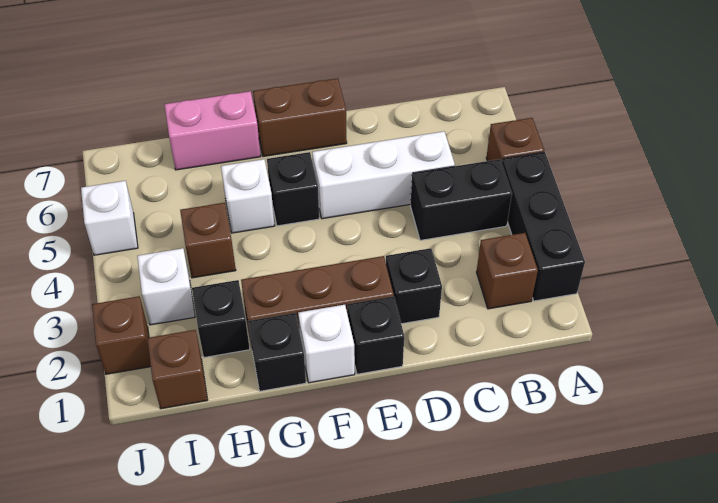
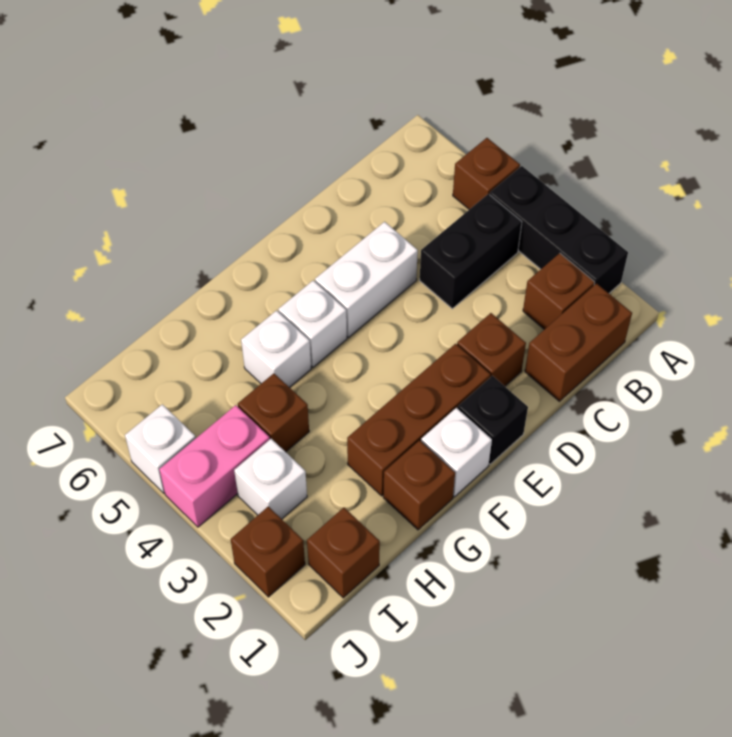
white 1x3 brick [312,131,455,219] -> white 1x2 brick [315,222,418,337]
black 1x1 brick [386,248,442,324] -> brown 1x1 brick [457,313,526,386]
brown 1x2 brick [253,78,347,156] -> brown 1x2 brick moved to [525,284,632,401]
black 1x1 brick [267,152,319,226] -> white 1x1 brick [278,280,347,367]
black 1x1 brick [248,313,306,391] -> brown 1x1 brick [383,440,455,530]
pink 1x2 brick [164,91,261,170] -> pink 1x2 brick moved to [159,405,270,527]
black 1x1 brick [192,280,250,358] -> none

